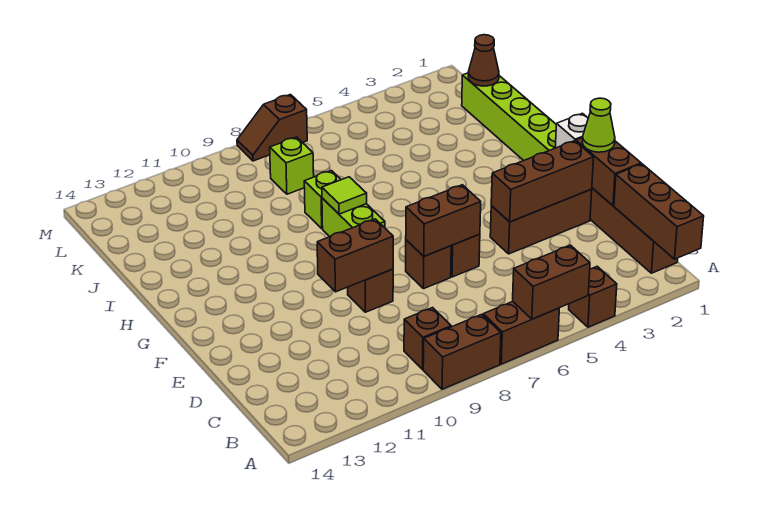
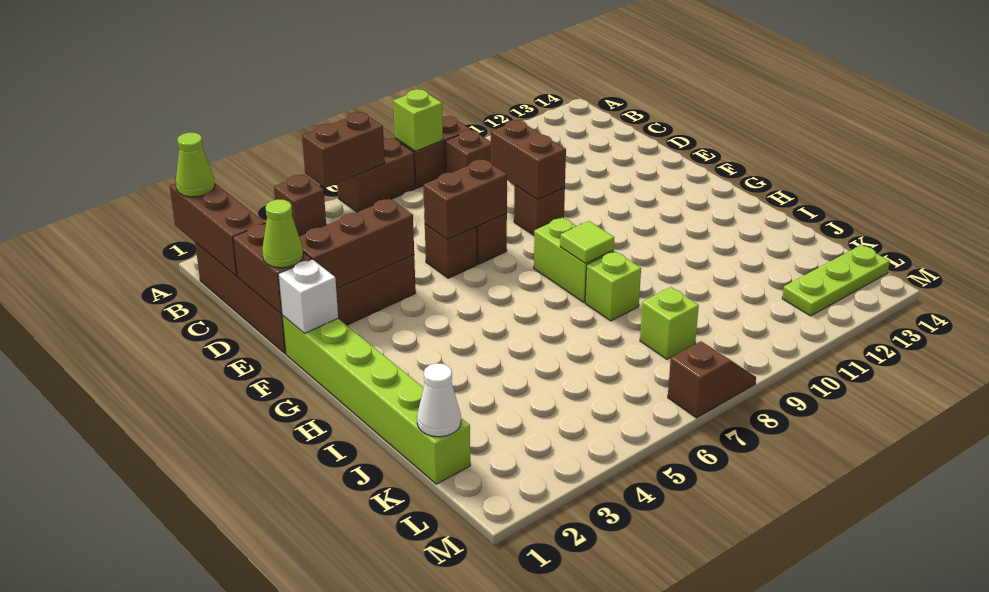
none -> lime 1x1 cone [176,132,215,197]
none -> lime 1x1 brick [393,89,443,151]
brown 1x2 brick [317,219,393,292] -> brown 1x2 brick turned to [491,120,566,199]
brown 1x1 cone [468,35,499,86] -> white 1x1 cone [417,363,461,437]
none -> lime 1x3 plate [782,245,890,316]

